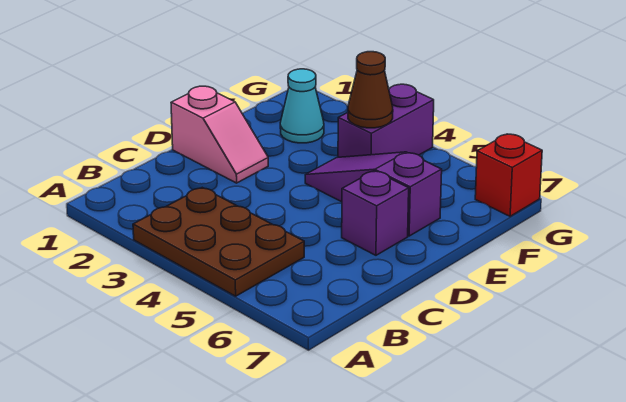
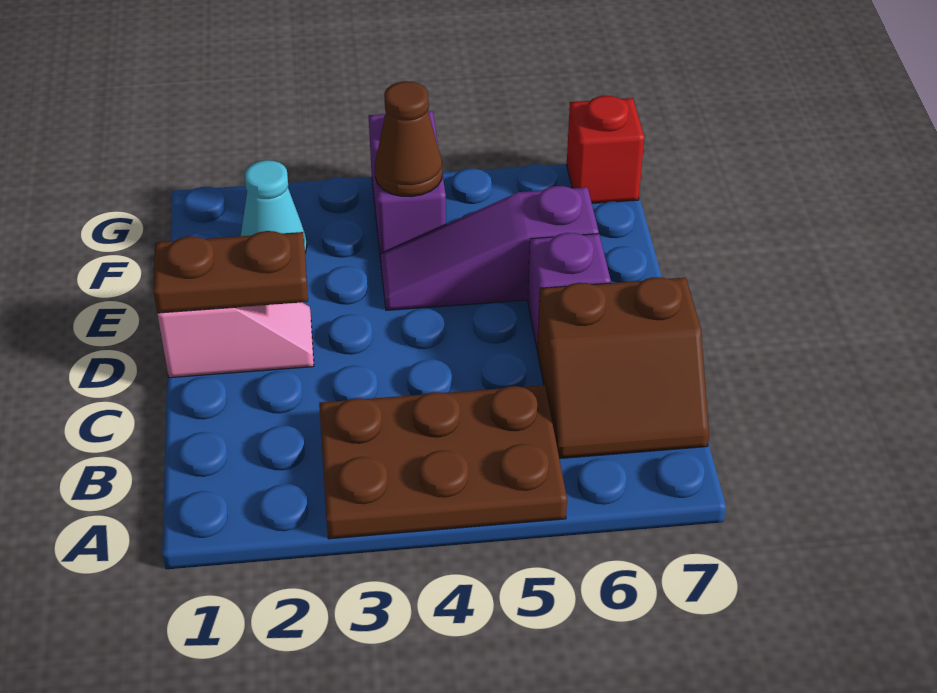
none -> brown 2x2 slope [537,277,709,459]
none -> brown 1x2 plate [153,231,308,313]

